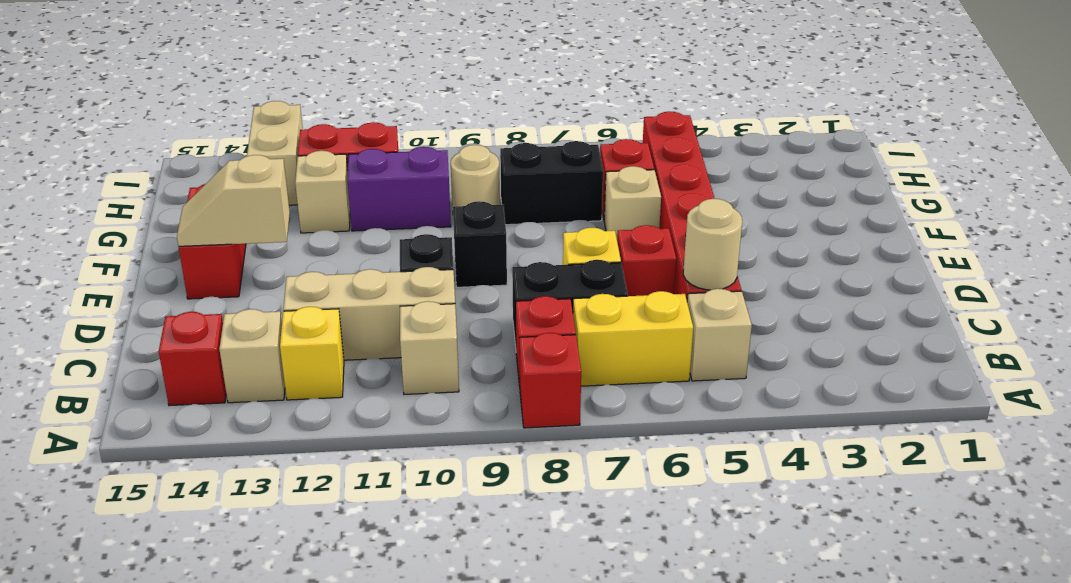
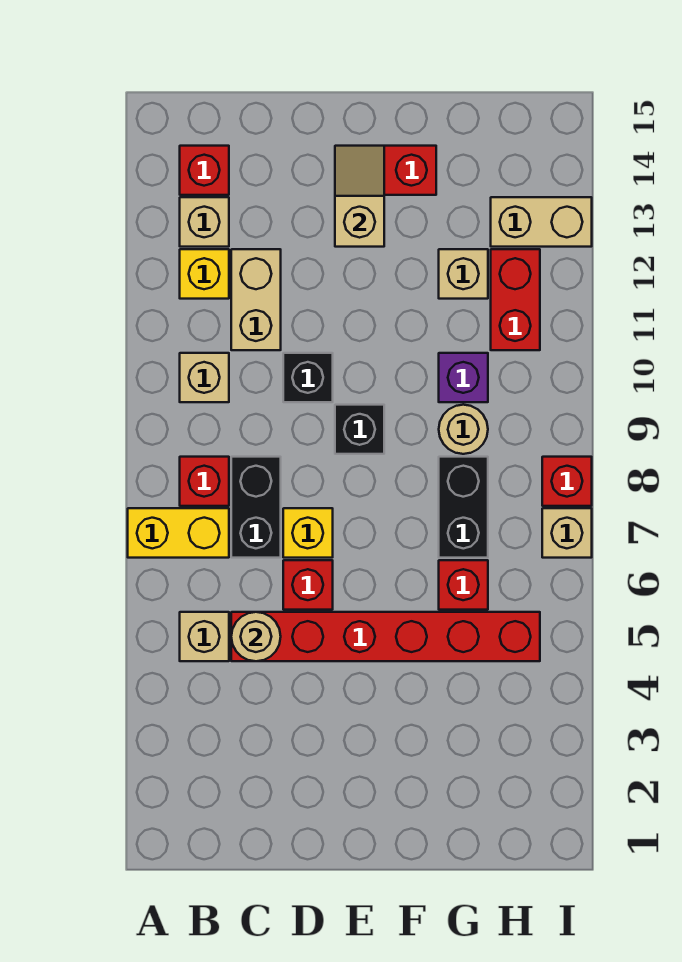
red 1x1 brick [520,333,581,428] -> red 1x1 brick moved to [542,457,592,506]
yellow 1x2 brick [573,291,693,386] -> yellow 1x2 brick turned to [128,508,229,558]
tan 1x3 brick [283,267,455,360] -> tan 1x2 brick [231,249,281,350]
tan 1x1 brick [604,166,661,238] -> tan 1x1 brick moved to [542,508,592,558]
purple 1x2 brick [347,147,451,231] -> purple 1x1 brick [439,353,488,402]

